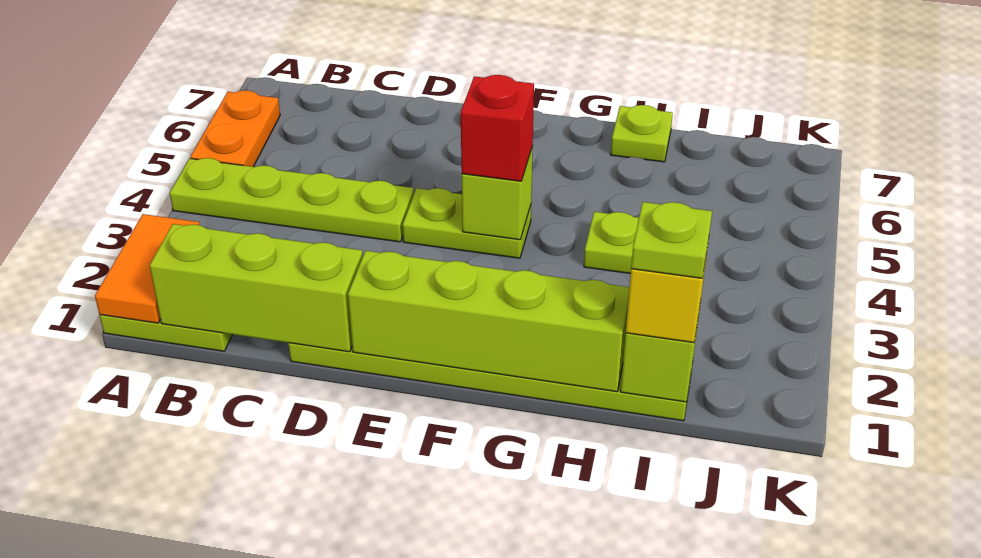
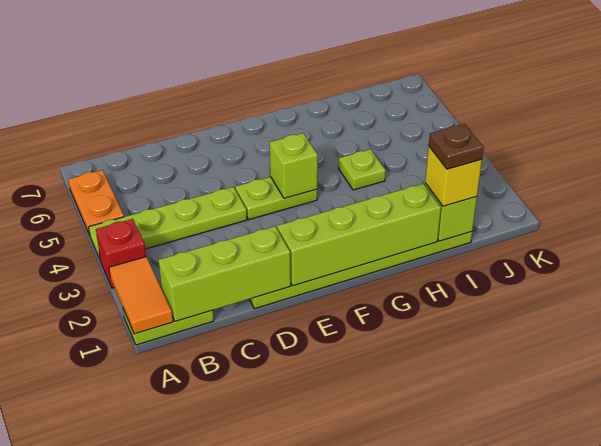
red 1x1 brick [461,75,534,181] -> red 1x1 brick moved to [96,219,146,288]
lime 1x1 plate [611,105,673,162] -> none
lime 1x1 plate [631,202,712,278] -> brown 1x1 plate [429,124,484,169]

